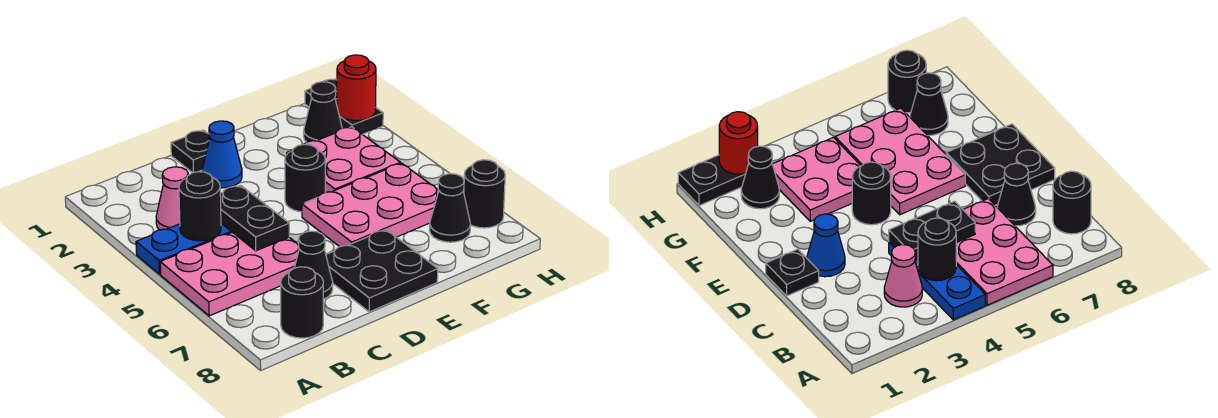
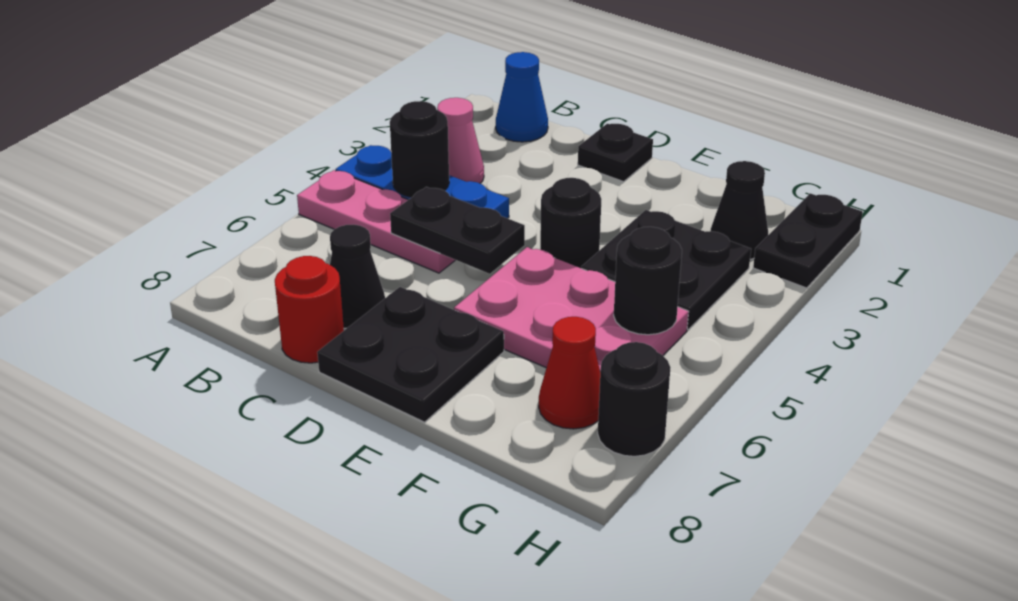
pink 2x3 plate [160,232,299,316] -> pink 1x3 plate [297,170,455,273]
black 1x1 round brick [281,267,323,338] -> black 1x1 round brick moved to [614,227,682,335]
black 1x2 plate [220,185,289,251] -> black 1x2 plate turned to [390,187,525,274]
blue 1x1 cone [202,121,242,188] -> blue 1x1 cone moved to [496,52,548,142]
pink 2x2 plate [287,127,401,192] -> black 2x2 plate [581,210,751,330]
black 1x1 cone [430,174,470,242] -> red 1x1 cone [539,317,600,429]
red 1x1 round brick [337,55,376,121] -> red 1x1 round brick moved to [275,256,344,363]

